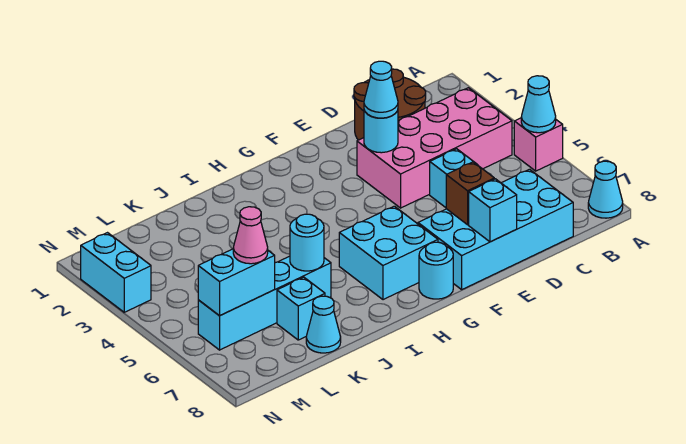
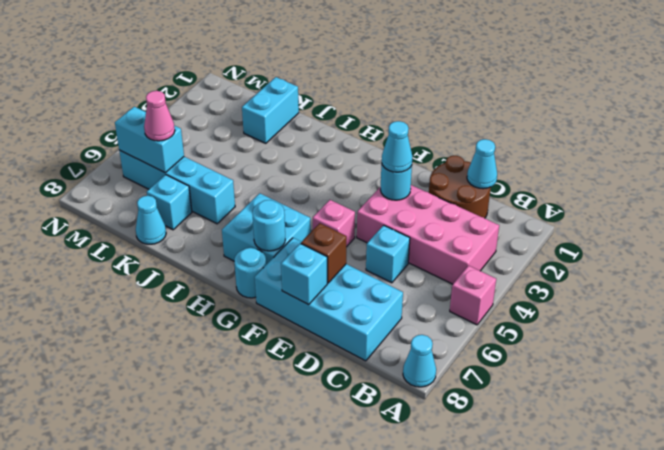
cyan 1x1 cone [521,76,556,133] -> cyan 1x1 cone moved to [467,139,497,189]
none -> pink 1x1 brick [313,200,355,247]
cyan 1x1 round brick [290,214,324,271] -> cyan 1x1 round brick moved to [252,200,285,251]
cyan 1x2 brick [81,233,151,312] -> cyan 1x2 brick moved to [242,77,299,143]

